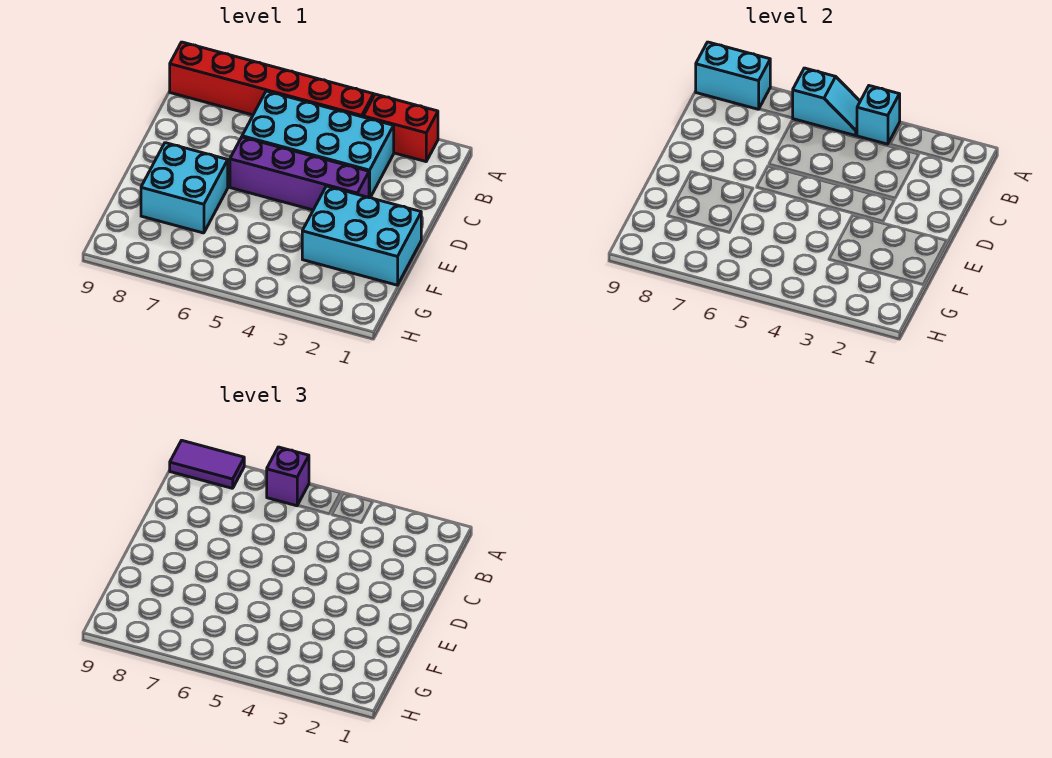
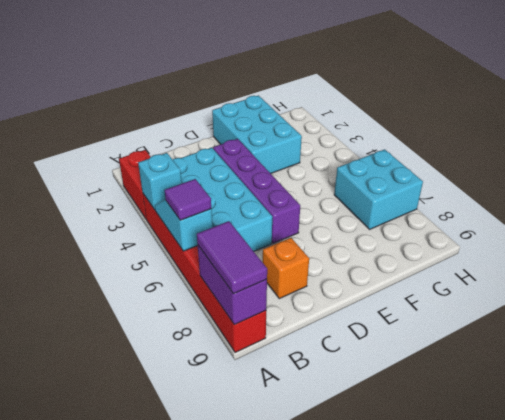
purple 1x1 brick [267,447,309,506] -> purple 1x1 tile [165,179,211,220]
cyan 1x2 brick [696,42,770,109] -> purple 1x2 brick [198,246,267,325]
none -> orange 1x1 brick [263,238,309,299]
cyan 2x2 brick [141,143,228,233] -> cyan 2x2 brick moved to [334,149,423,229]

